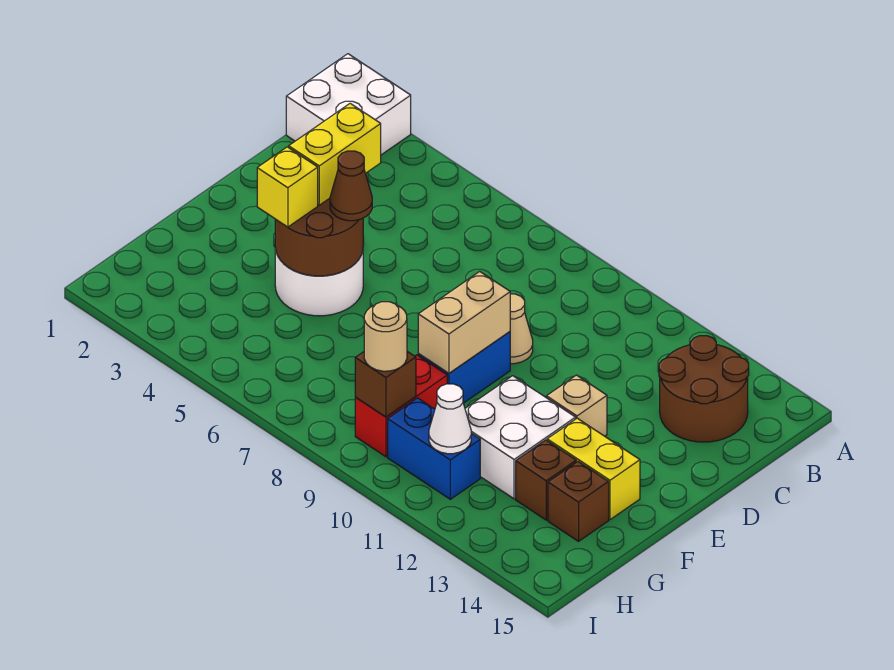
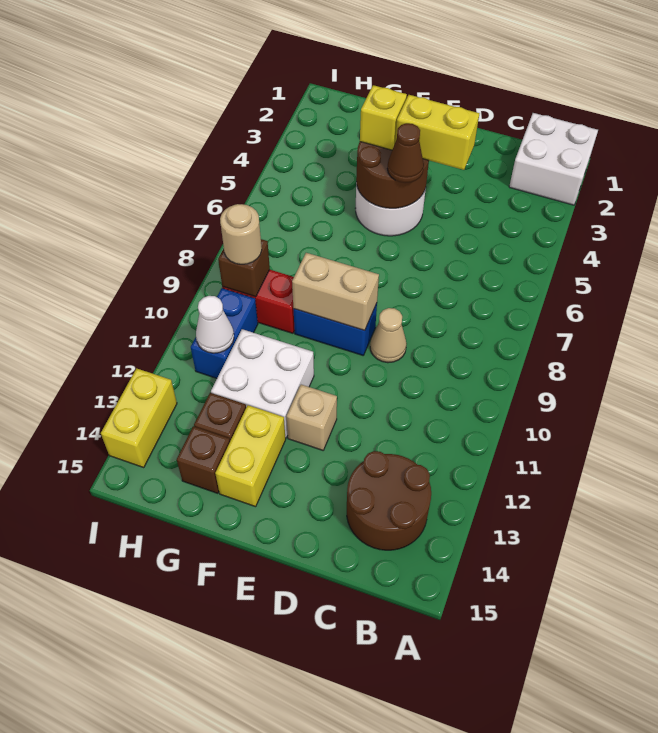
none -> yellow 1x2 brick [101,368,177,467]

